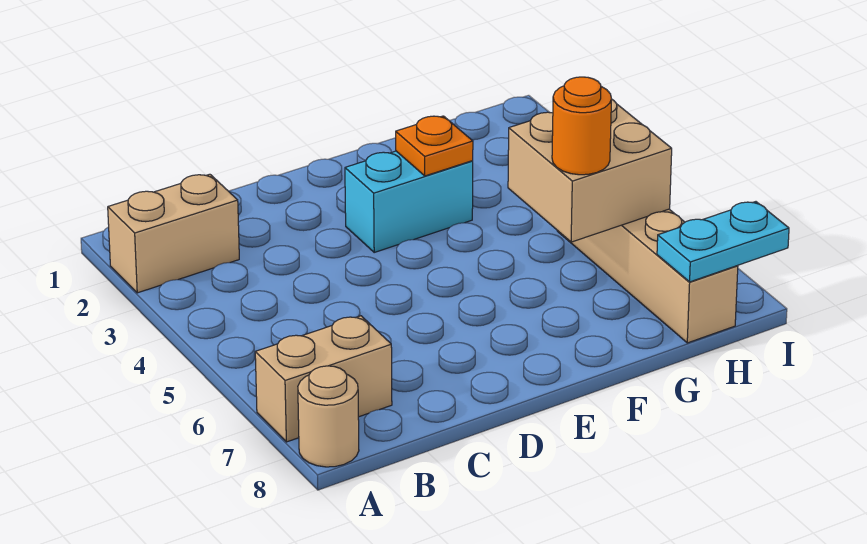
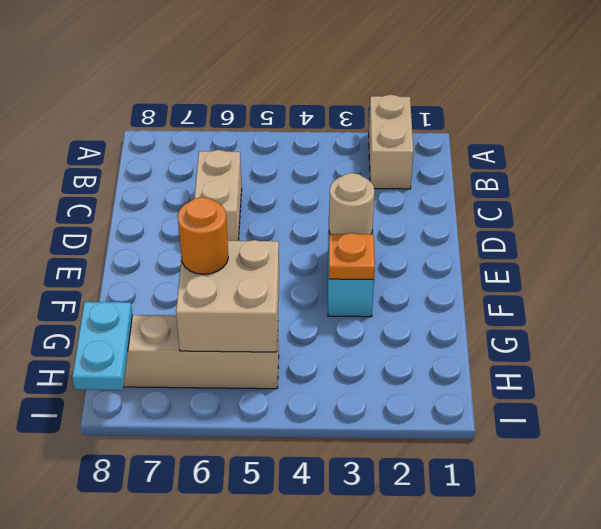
tan 1x2 brick [255,316,392,442] -> tan 1x2 brick moved to [194,150,242,241]
tan 1x1 round brick [298,366,359,467] -> tan 1x1 round brick moved to [329,173,375,234]

